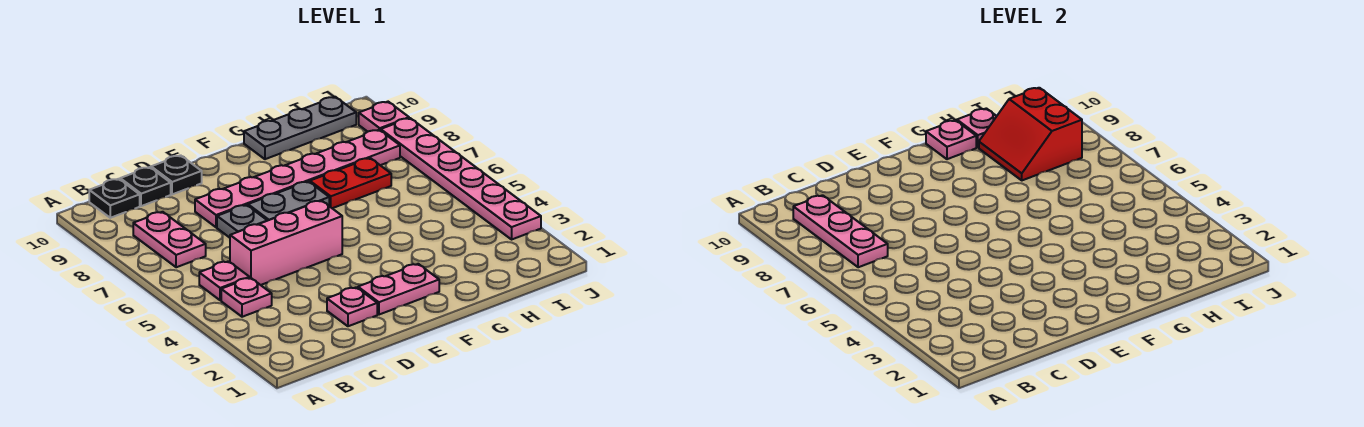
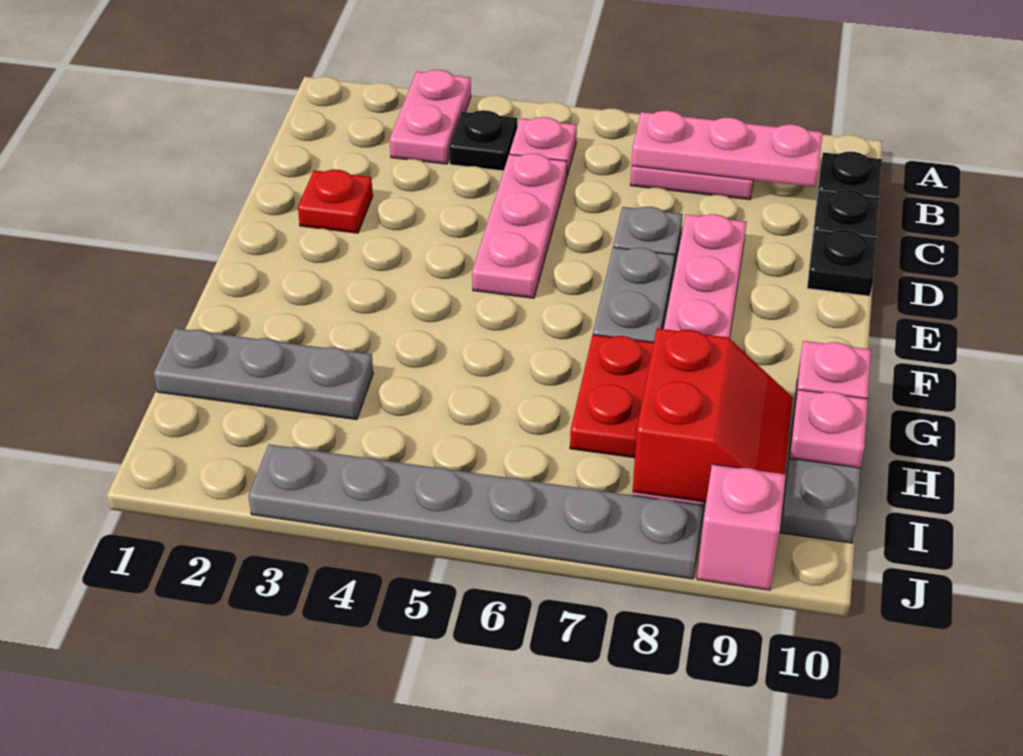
pink 1x1 plate [221,278,272,317] -> black 1x1 plate [449,110,517,171]
pink 1x3 brick [230,200,342,285] -> pink 1x3 plate [472,154,567,298]
pink 1x1 plate [327,287,377,326] -> red 1x1 plate [298,170,373,233]
pink 1x2 plate [358,264,439,315] -> pink 1x2 plate moved to [390,70,471,164]
none -> grey 1x3 plate [154,328,373,420]
red 2x2 slope [979,88,1082,180] -> red 2x2 slope turned to [633,328,793,502]
pink 1x6 plate [381,118,541,239] -> grey 1x6 plate [248,444,704,579]
pink 1x1 plate [359,102,409,132] -> pink 1x1 brick [697,464,786,590]

